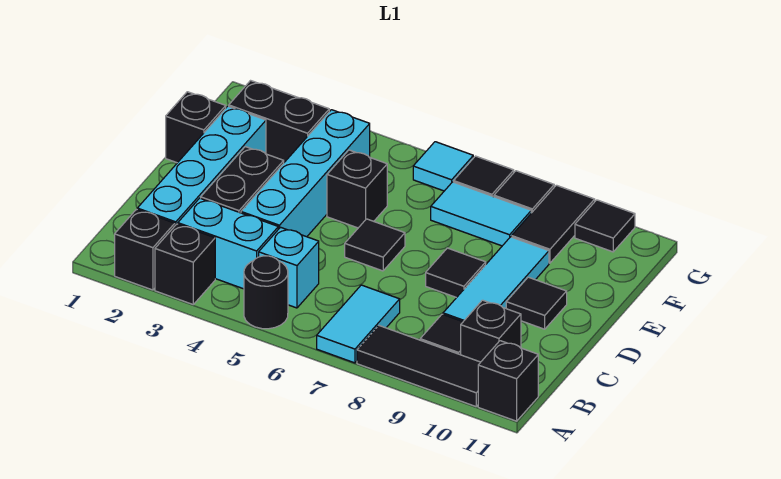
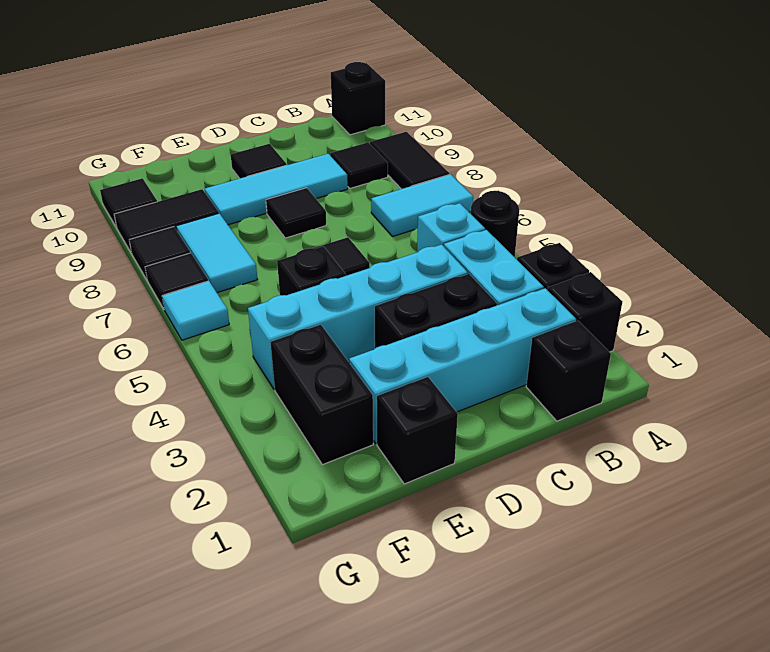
black 1x3 tile [357,326,480,407] -> black 1x2 tile [370,132,449,189]
black 1x1 brick [461,300,521,362] -> black 1x1 brick moved to [526,321,611,421]

